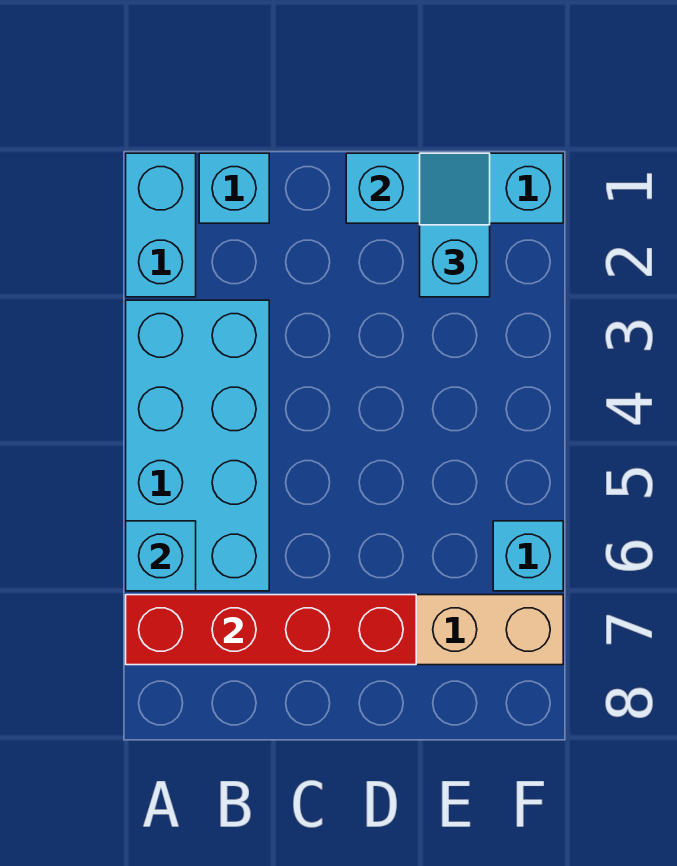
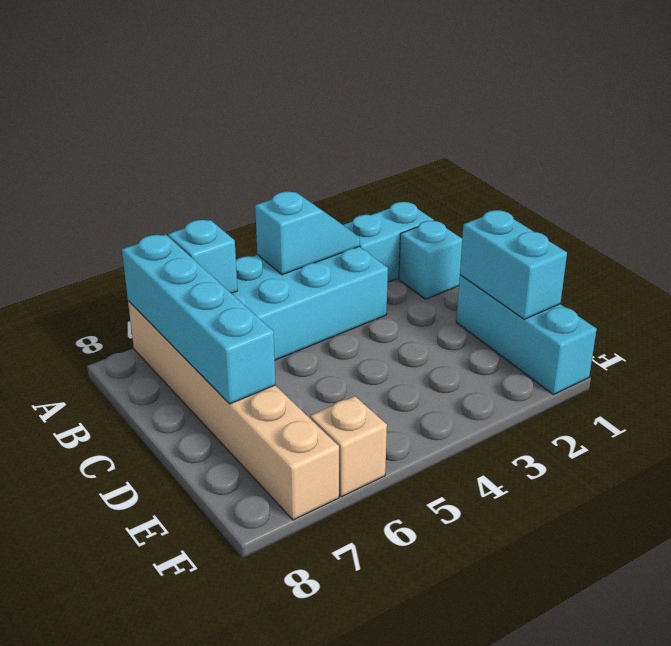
red 1x4 brick [126,595,416,665] -> cyan 1x4 brick [122,235,275,404]
cyan 1x2 slope [420,153,490,297] -> cyan 1x2 slope moved to [255,192,360,275]
cyan 1x1 brick [493,521,563,591] -> tan 1x1 brick [310,396,387,497]

